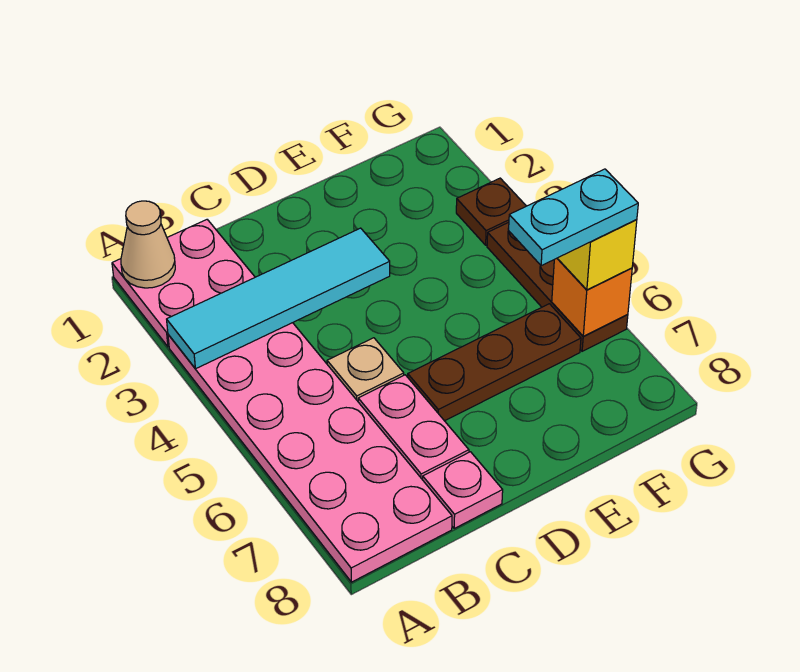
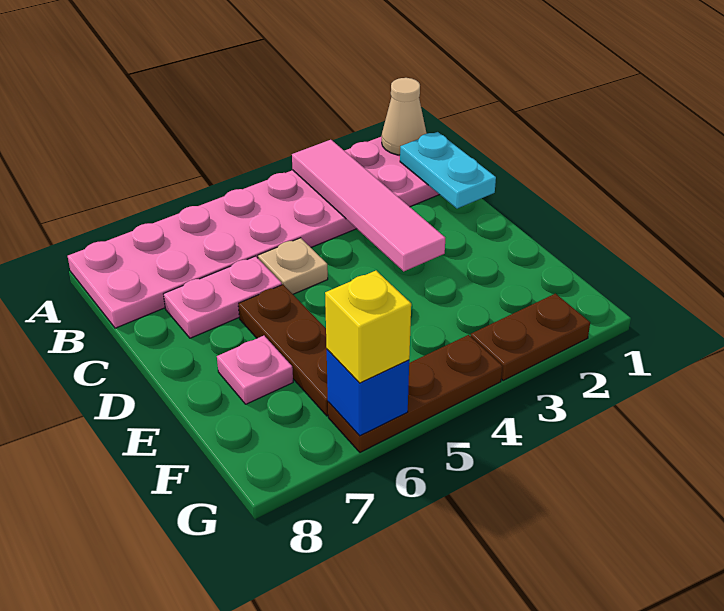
cyan 1x4 tile [167,228,390,369] -> pink 1x4 tile [292,140,445,271]
pink 1x1 plate [423,452,503,528] -> pink 1x1 plate moved to [217,336,293,404]
cyan 1x2 plate [509,169,638,266] -> cyan 1x2 plate moved to [400,132,496,209]
brown 1x1 plate [456,178,526,245] -> brown 1x2 plate [471,294,590,381]
orange 1x1 brick [552,258,632,336] -> blue 1x1 brick [327,350,409,436]

